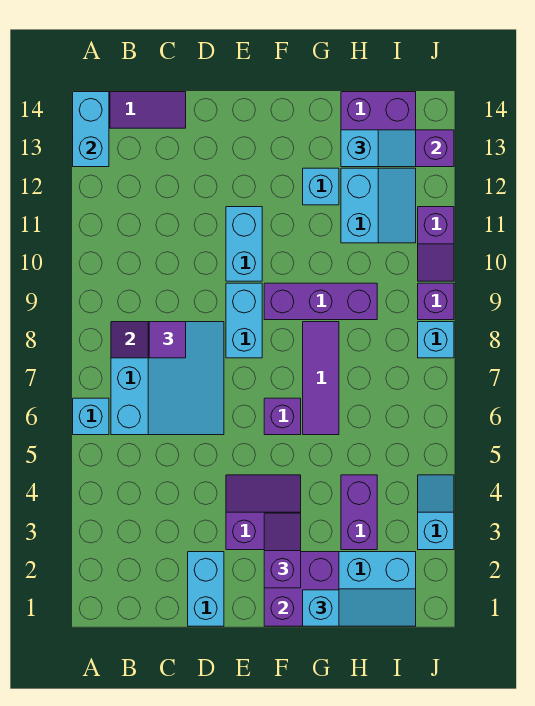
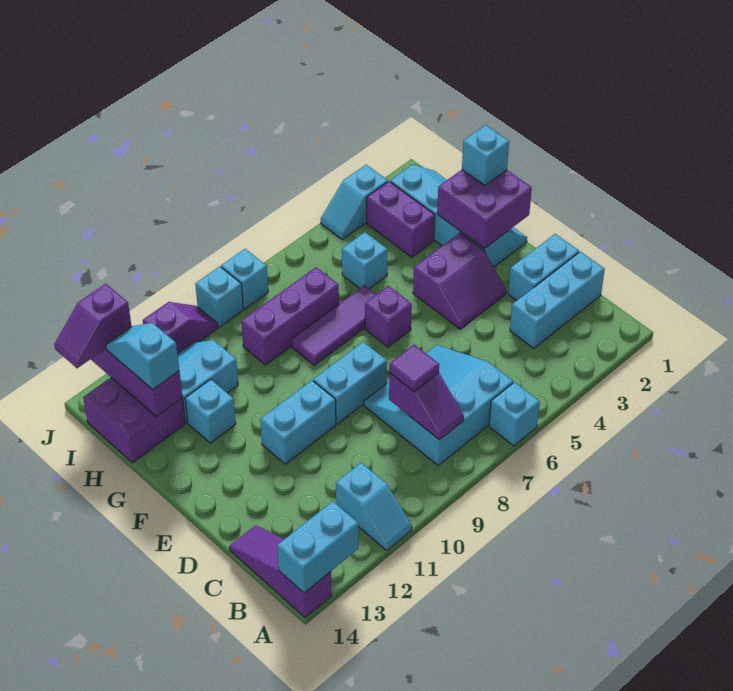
none -> cyan 1x2 slope [336,463,412,550]
none -> cyan 1x3 brick [510,252,605,349]
purple 2x2 slope [226,475,301,550] -> purple 2x2 slope turned to [413,233,506,329]
purple 1x2 slope [264,513,301,588] -> purple 1x2 slope moved to [54,284,132,368]
purple 1x3 brick [264,283,377,320] -> purple 1x3 brick turned to [241,267,339,365]
purple 1x2 brick [341,475,377,550] -> purple 1x2 brick turned to [367,181,435,257]
none -> cyan 1x1 brick [342,232,388,289]
purple 1x1 brick [418,283,454,320] -> cyan 1x1 brick [195,266,243,327]

